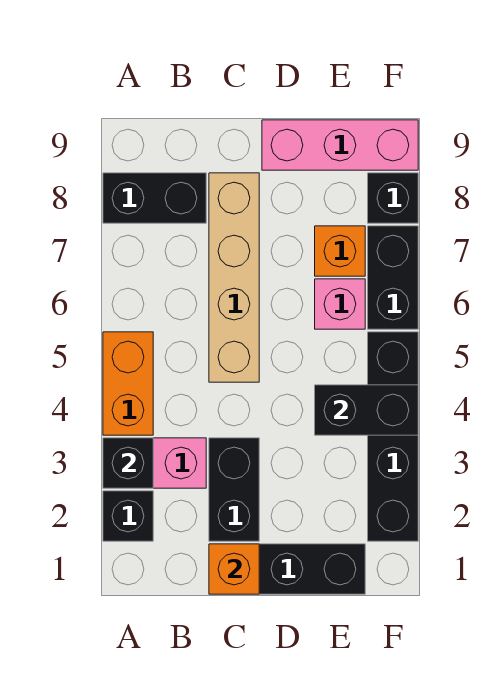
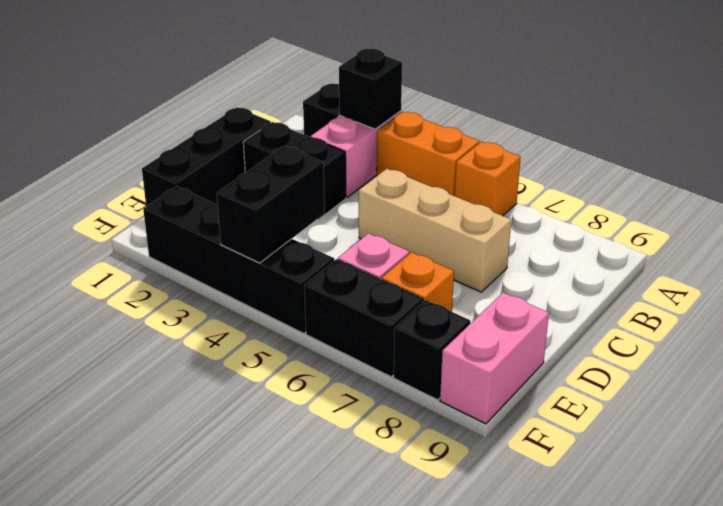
black 1x2 brick [103,173,206,223] -> none
orange 1x1 brick [209,544,259,594] -> orange 1x1 brick moved to [455,142,521,216]
tan 1x4 brick [209,173,259,382] -> tan 1x3 brick [359,169,511,292]
pink 1x3 brick [262,120,418,170] -> pink 1x2 brick [440,293,549,424]

